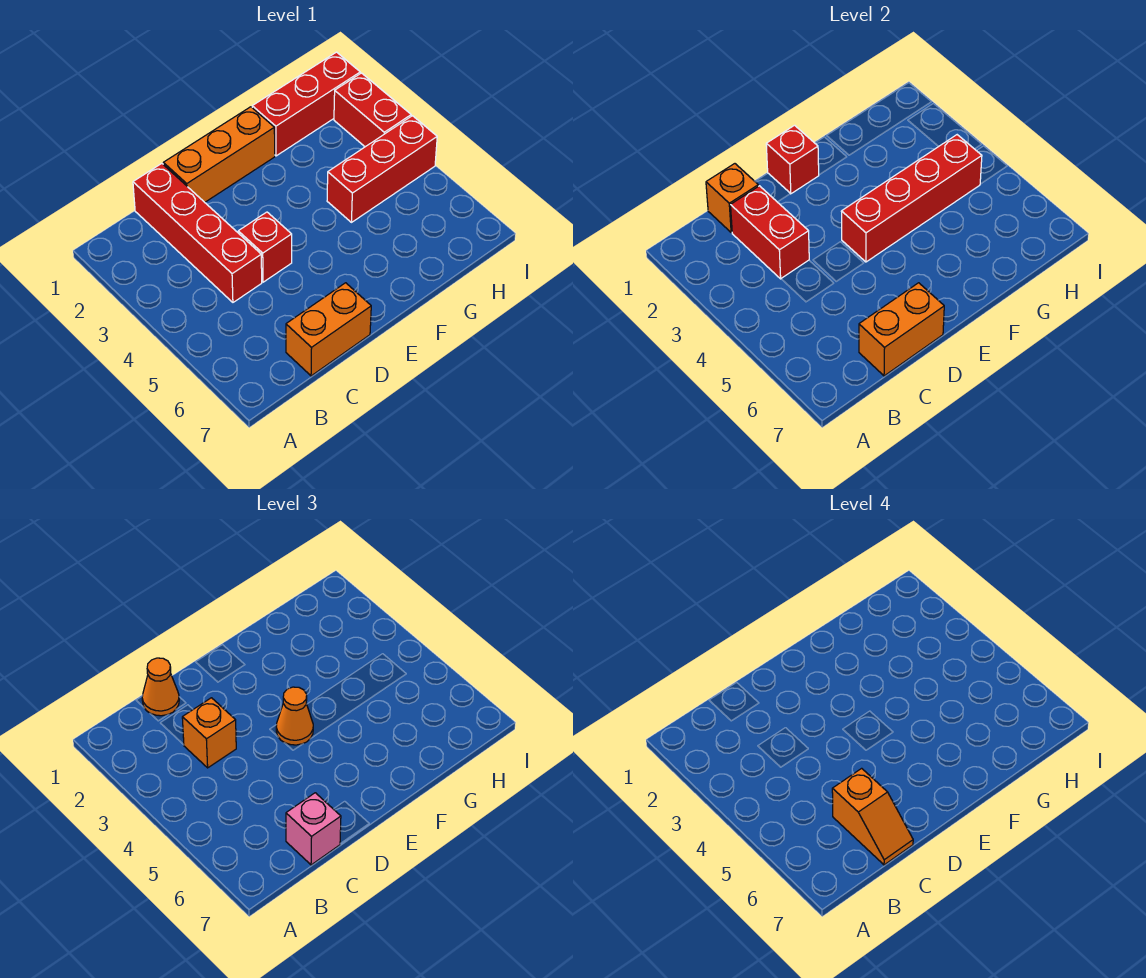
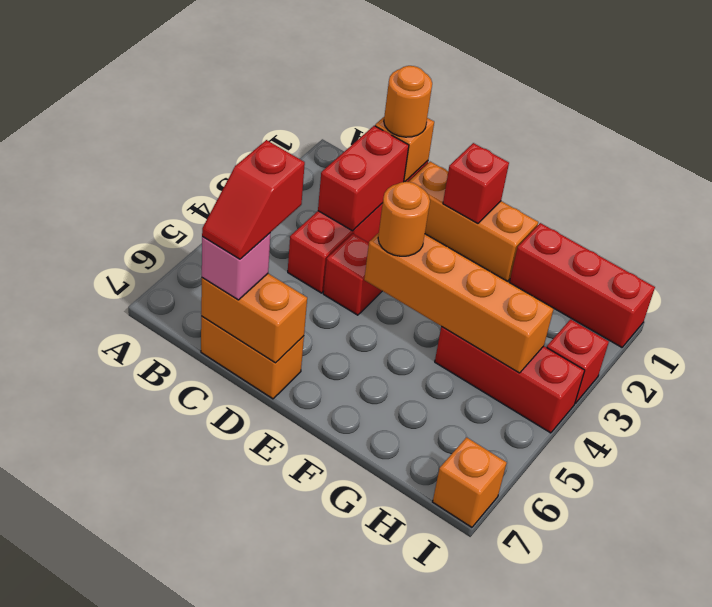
orange 1x1 cone [142,658,179,716] -> orange 1x1 round brick [384,66,432,137]
orange 1x1 brick [182,698,236,768] -> orange 1x1 brick moved to [433,437,507,527]
orange 1x2 slope [832,768,913,865] -> red 1x2 slope [202,140,305,259]
red 1x4 brick [841,135,982,262] -> orange 1x4 brick [364,233,554,373]
orange 1x1 cone [276,687,313,745] -> orange 1x1 round brick [378,181,430,256]
red 1x2 brick [334,73,411,147] -> red 1x1 brick [547,319,609,404]

